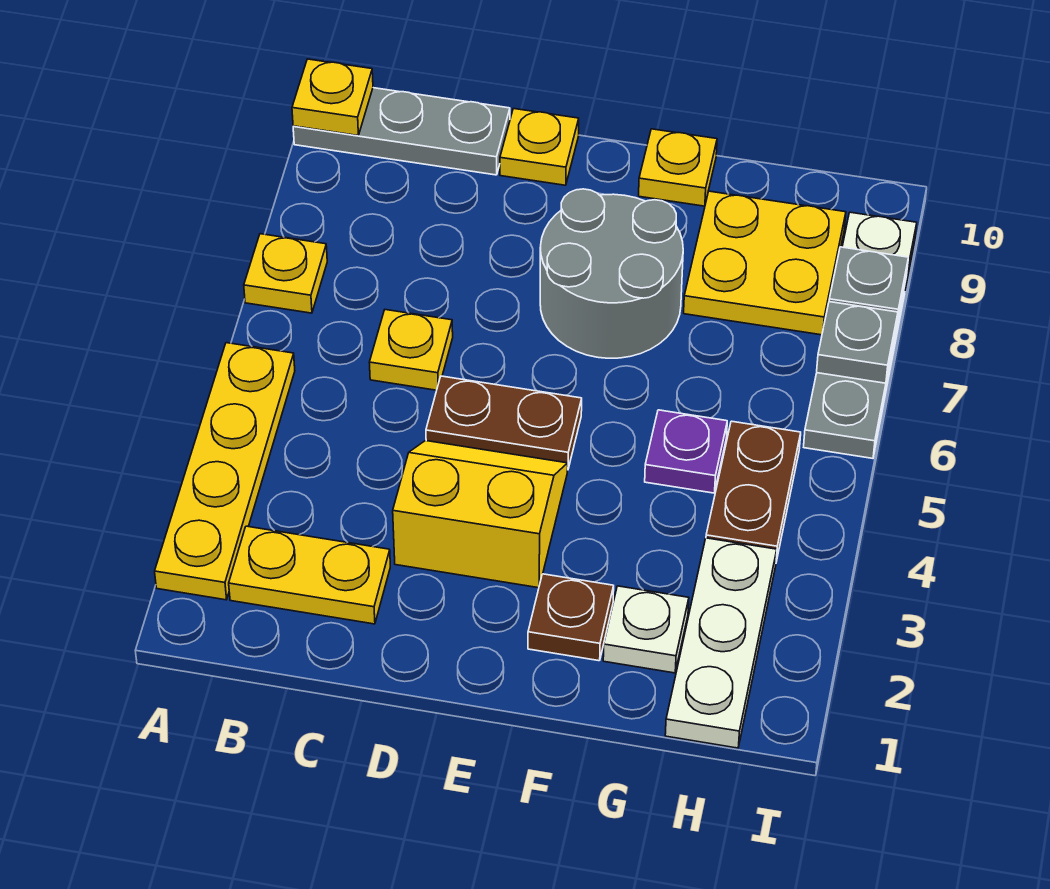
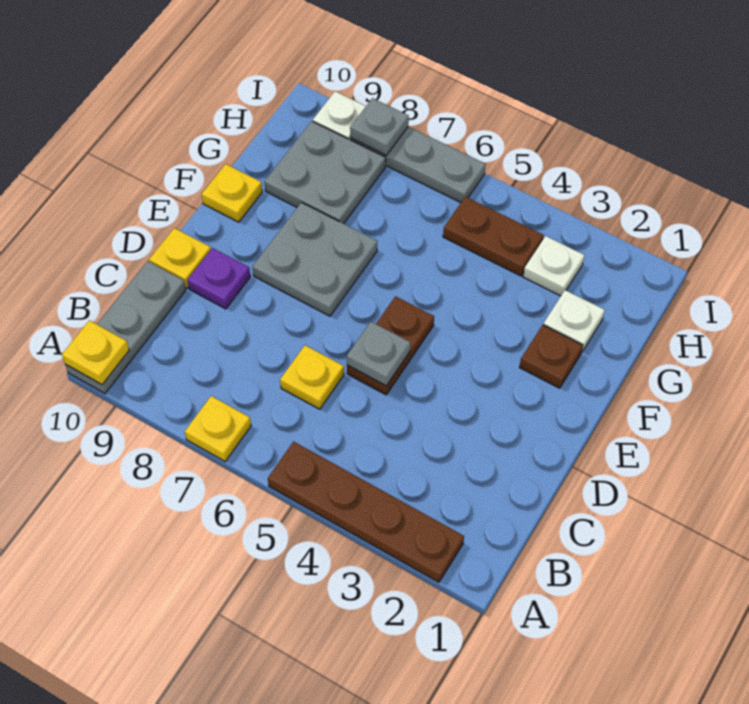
yellow 1x4 plate [155,343,295,600] -> brown 1x4 plate [268,442,464,582]
yellow 1x2 plate [229,526,390,624] -> none
yellow 2x2 slope [393,441,568,588] -> none
grey 2x2 round brick [540,189,683,358] -> grey 2x2 plate [252,202,377,316]
purple 1x1 plate [645,410,727,493] -> purple 1x1 plate moved to [187,248,250,309]
yellow 2x2 plate [684,191,846,335] -> grey 2x2 plate [265,121,386,224]
white 1x3 plate [665,538,777,748] -> white 1x1 plate [523,236,585,296]
grey 1x1 plate [817,302,898,383] -> grey 1x1 plate moved to [347,322,410,386]

